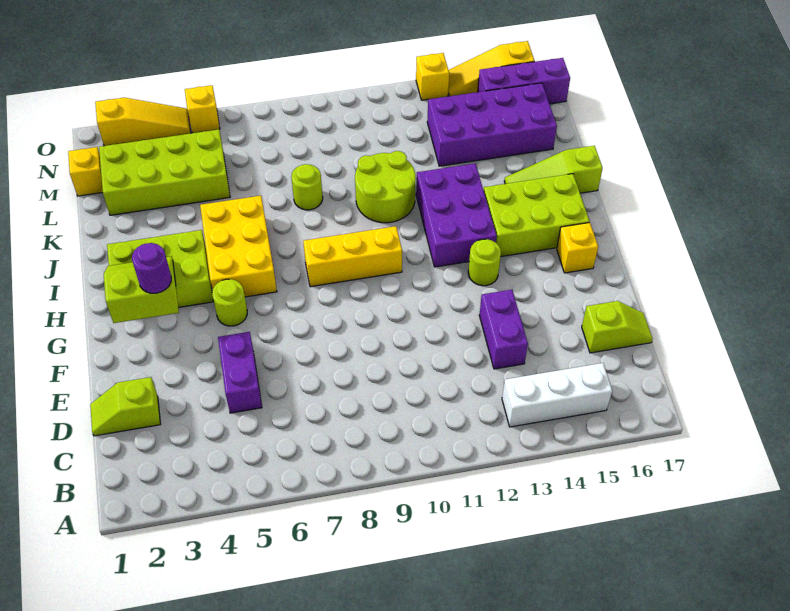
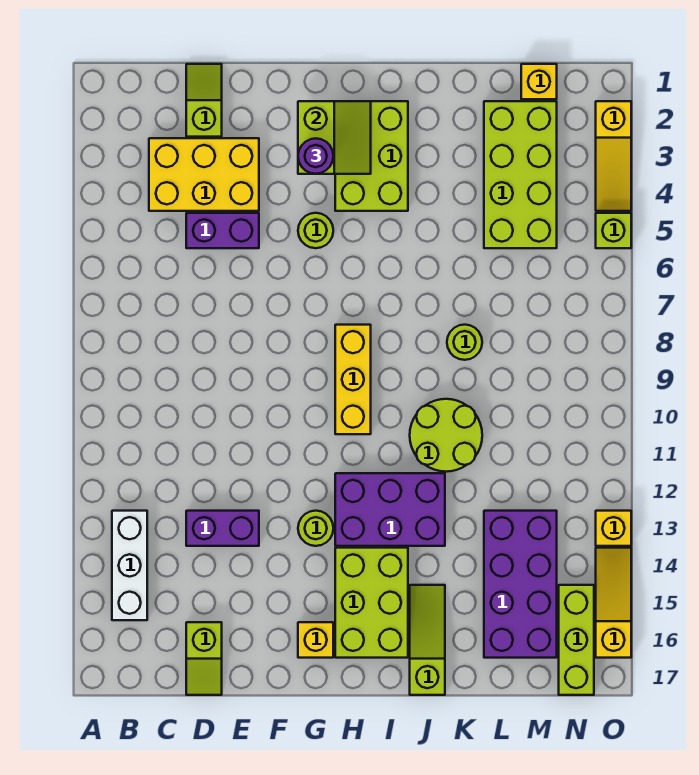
yellow 2x3 brick [200,196,277,297] -> yellow 2x3 brick moved to [149,138,259,211]
purple 1x3 brick [478,58,570,104] -> lime 1x3 brick [559,585,594,695]
yellow 1x1 brick [185,85,220,133] -> lime 1x1 brick [596,213,631,248]

